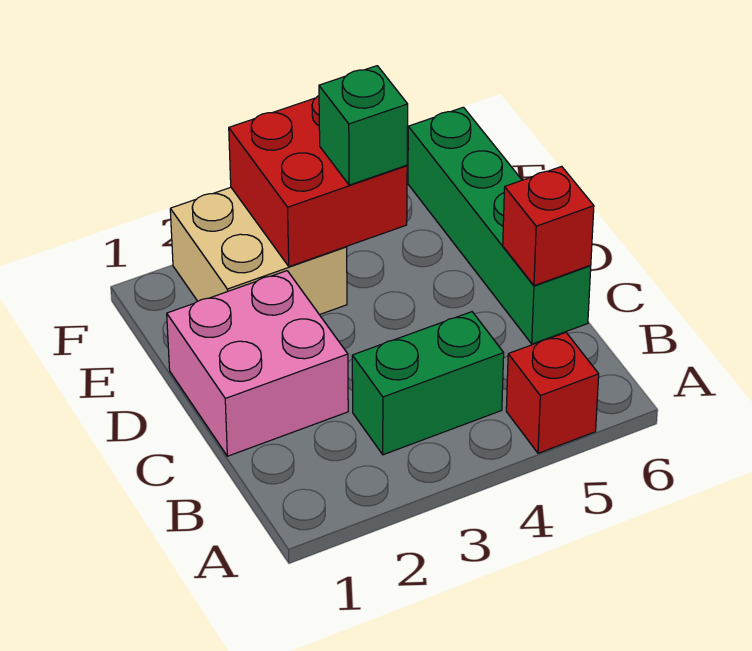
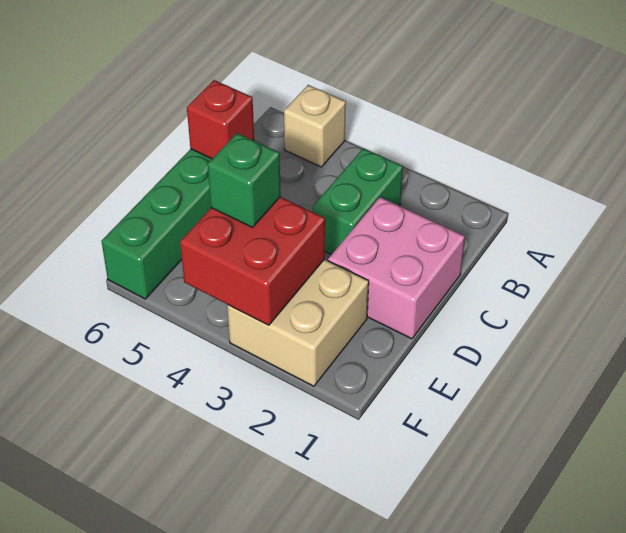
red 1x1 brick [506,332,599,453] -> tan 1x1 brick [284,85,346,167]
green 1x2 brick [352,312,504,455] -> green 1x2 brick turned to [312,148,403,255]

